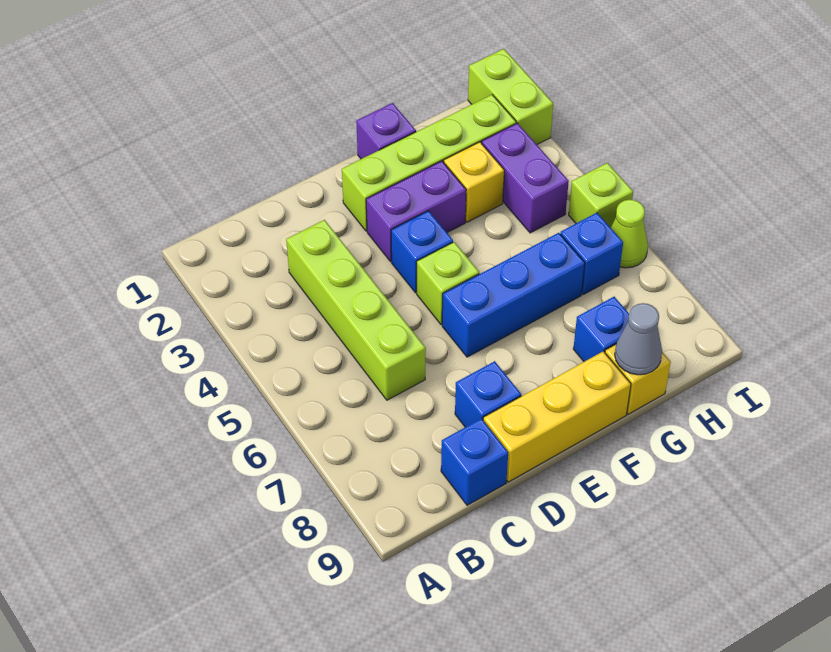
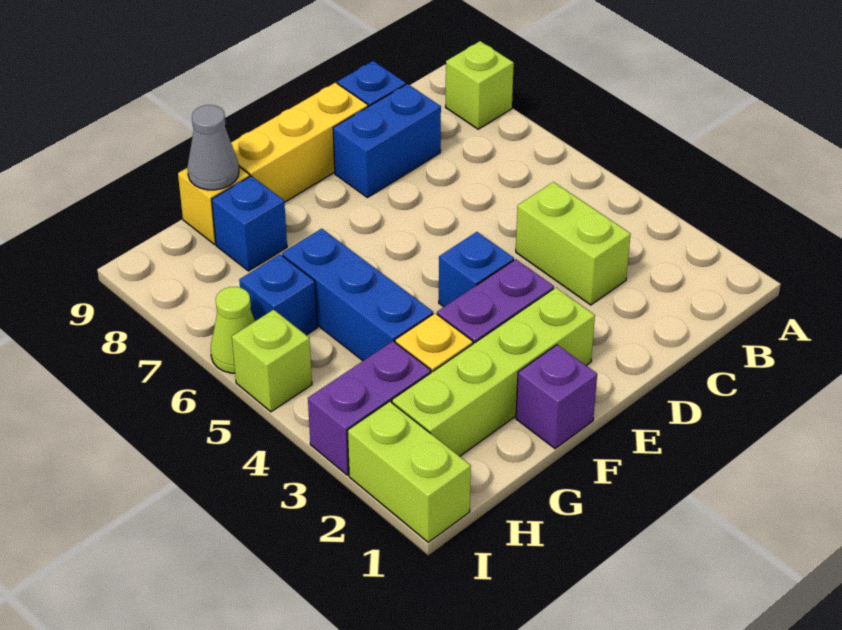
lime 1x4 brick [286,220,426,400] -> lime 1x2 brick [516,182,631,305]
blue 1x1 brick [455,361,521,427] -> blue 1x2 brick [333,84,441,198]
lime 1x1 brick [417,242,479,325] -> lime 1x1 brick moved to [446,41,514,129]
blue 1x3 brick [442,233,585,357] -> blue 1x3 brick turned to [282,229,433,361]
purple 1x2 brick [482,123,569,233] -> purple 1x2 brick turned to [308,341,431,475]

